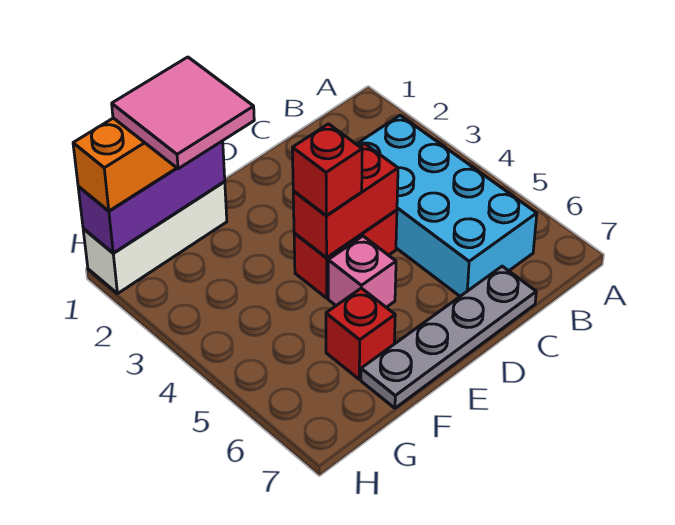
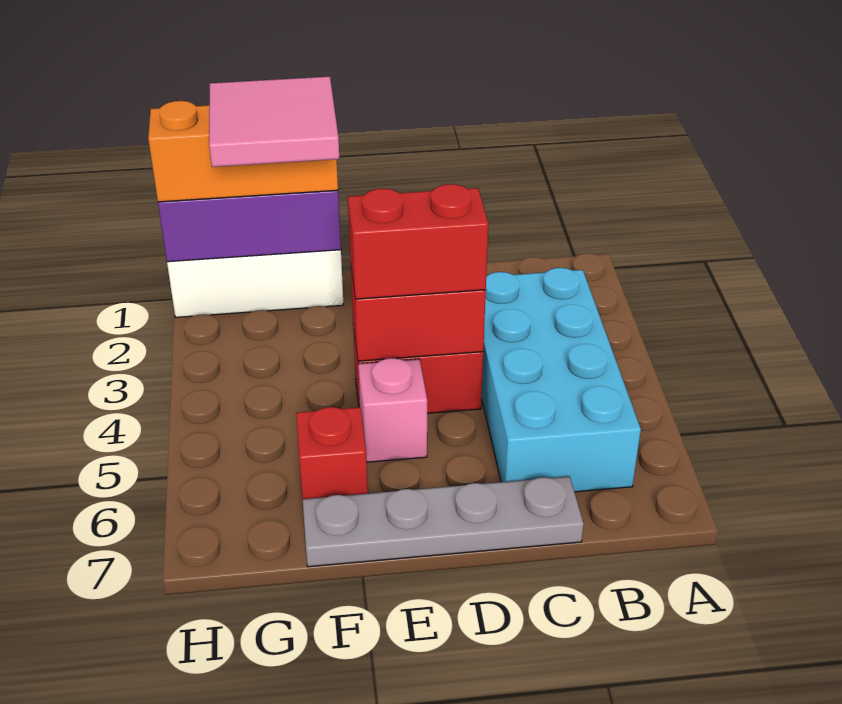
red 1x1 brick [292,124,362,216] -> red 1x2 brick [348,184,488,299]

